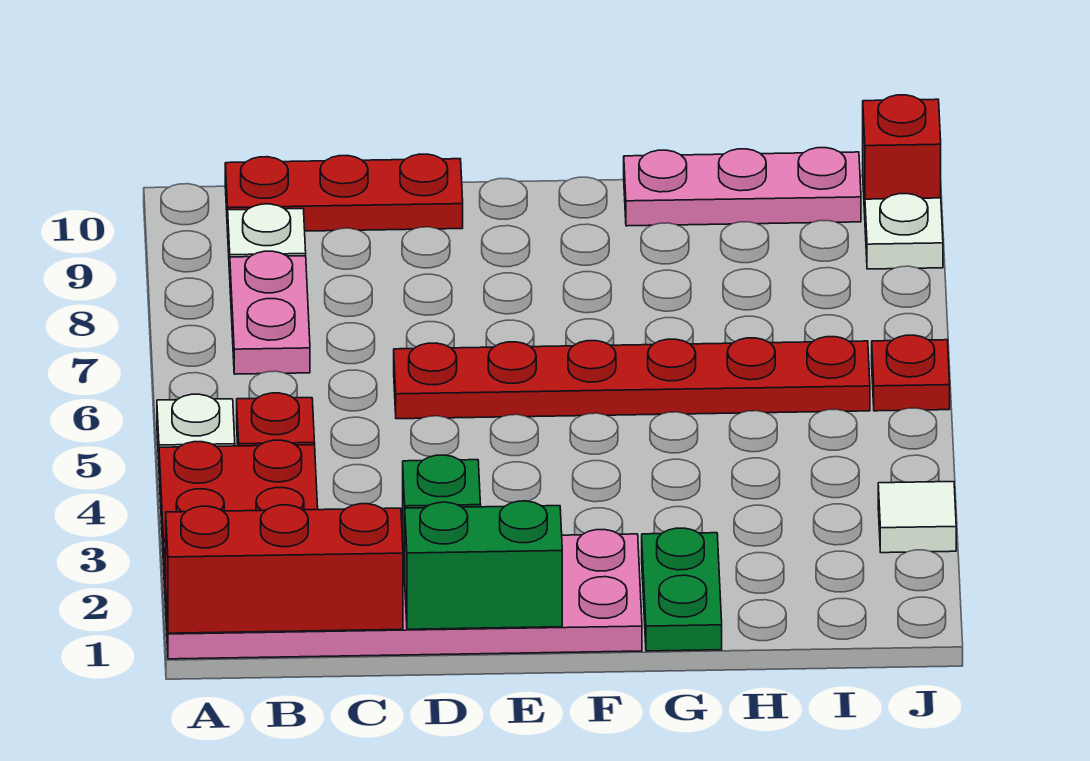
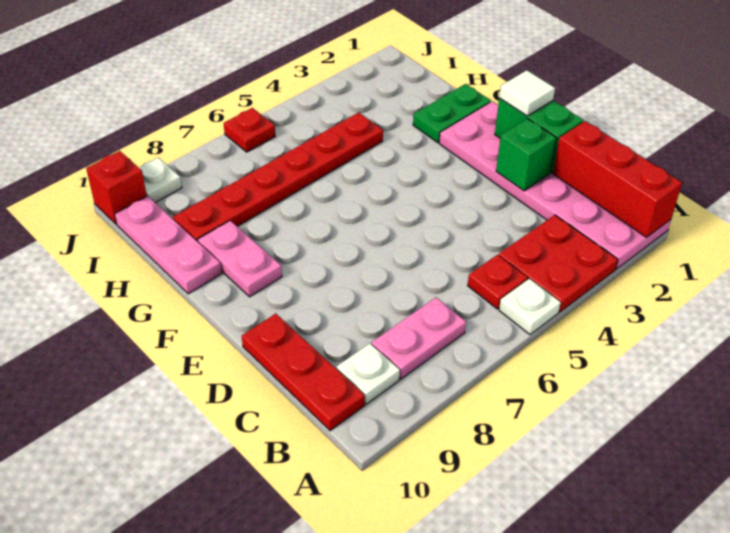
red 1x6 plate [394,337,870,419] -> red 1x6 plate turned to [173,112,383,242]
none -> pink 1x2 plate [198,221,282,297]
white 1x1 tile [878,482,956,553] -> white 1x1 tile moved to [499,70,555,116]

